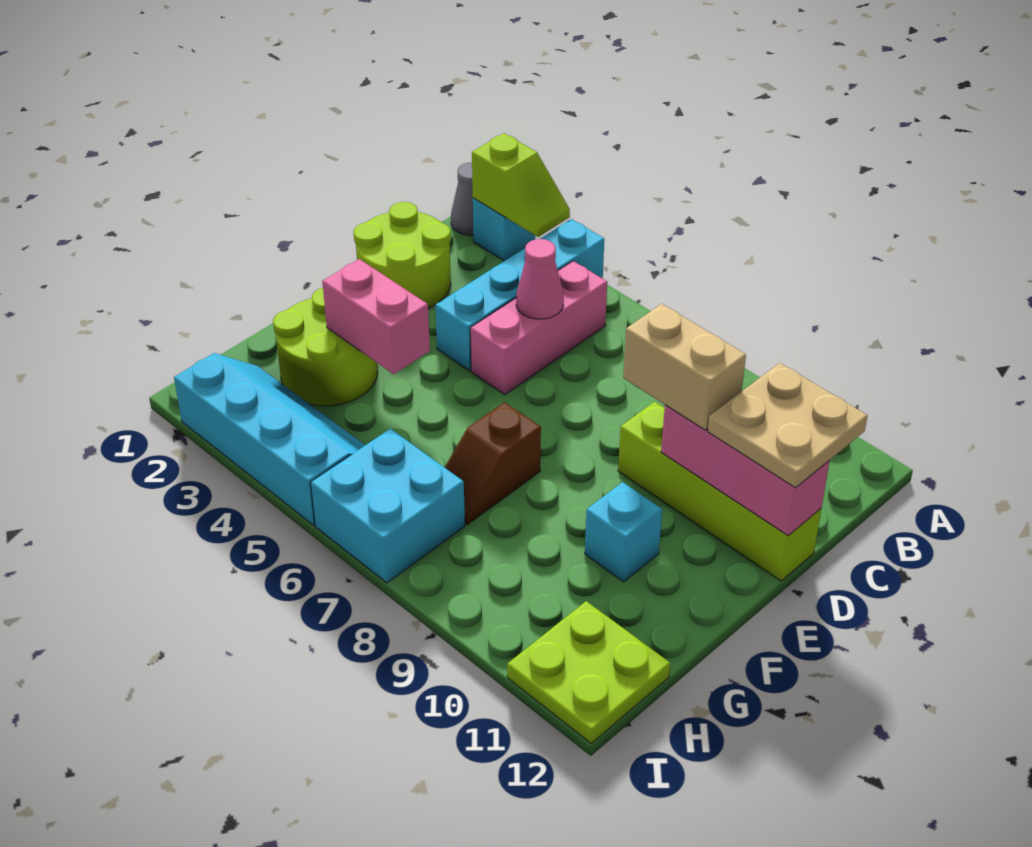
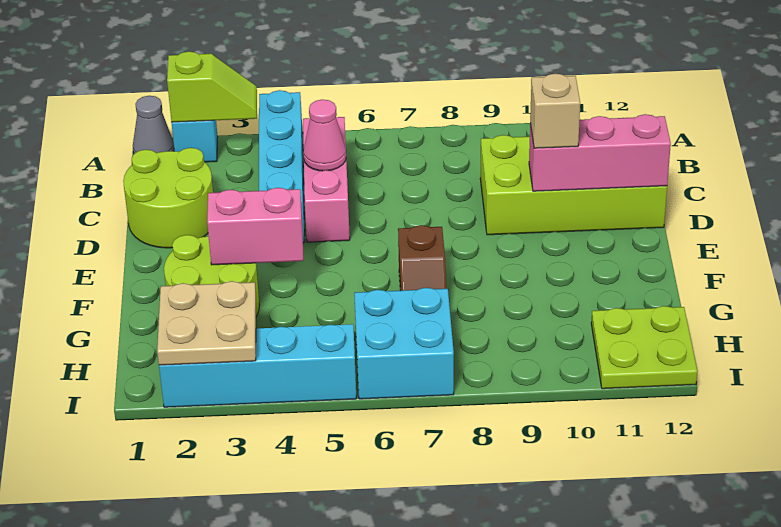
tan 2x2 plate [708,363,867,488] -> tan 2x2 plate moved to [157,281,256,365]
lime 1x4 brick [618,402,821,581] -> lime 2x4 brick [480,135,667,235]
tan 1x2 brick [623,304,746,430] -> tan 1x1 brick [530,74,580,148]
cyan 1x1 brick [585,482,662,582] -> none

